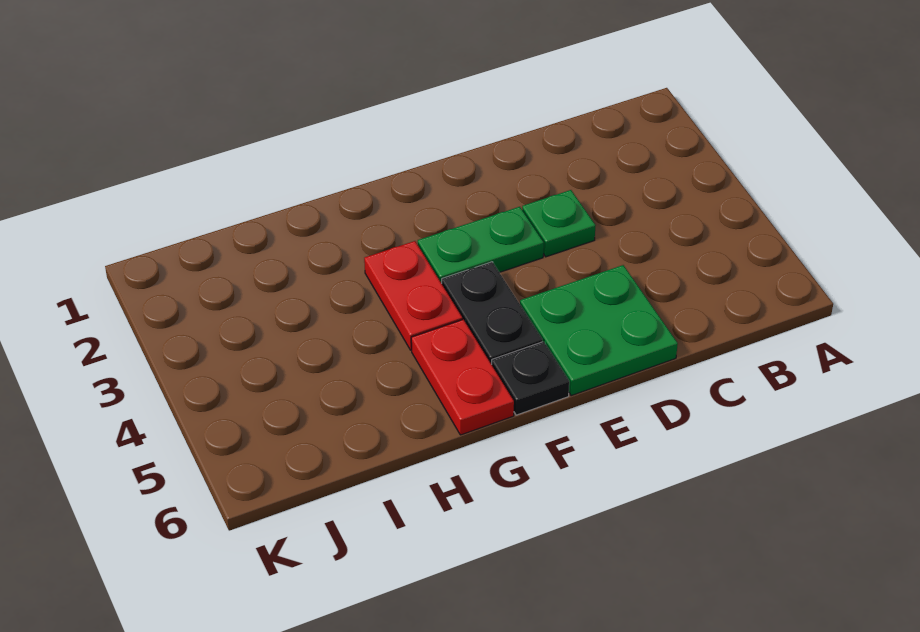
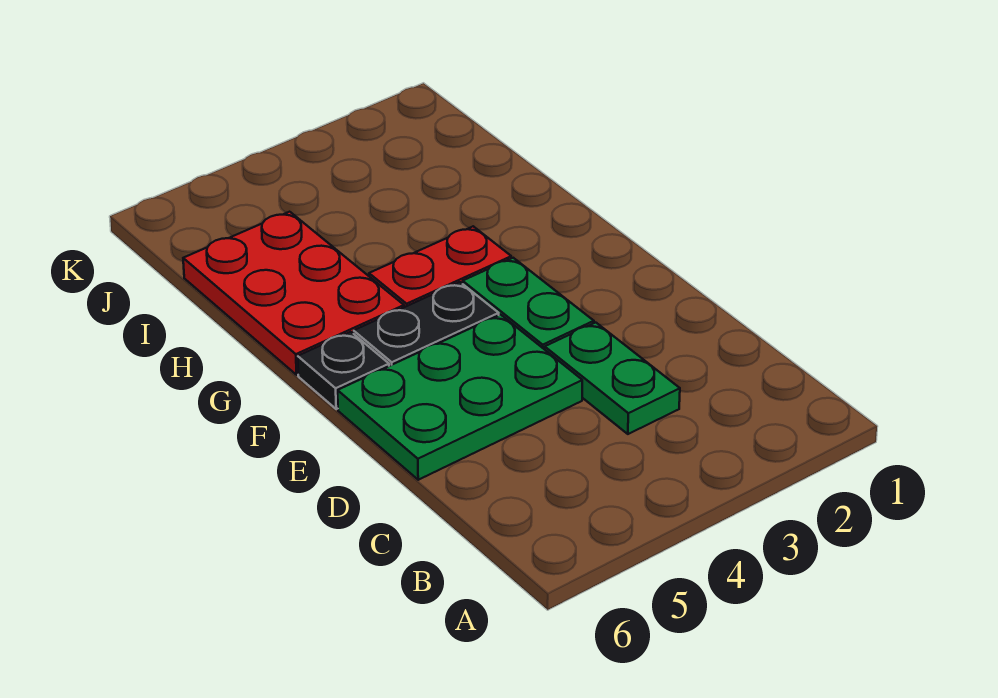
green 1x1 plate [522,190,596,257] -> green 1x2 plate [545,323,680,434]
green 2x2 plate [520,265,678,396] -> green 2x3 plate [338,315,582,480]
red 1x2 plate [411,319,514,435] -> red 2x3 plate [183,212,404,375]

